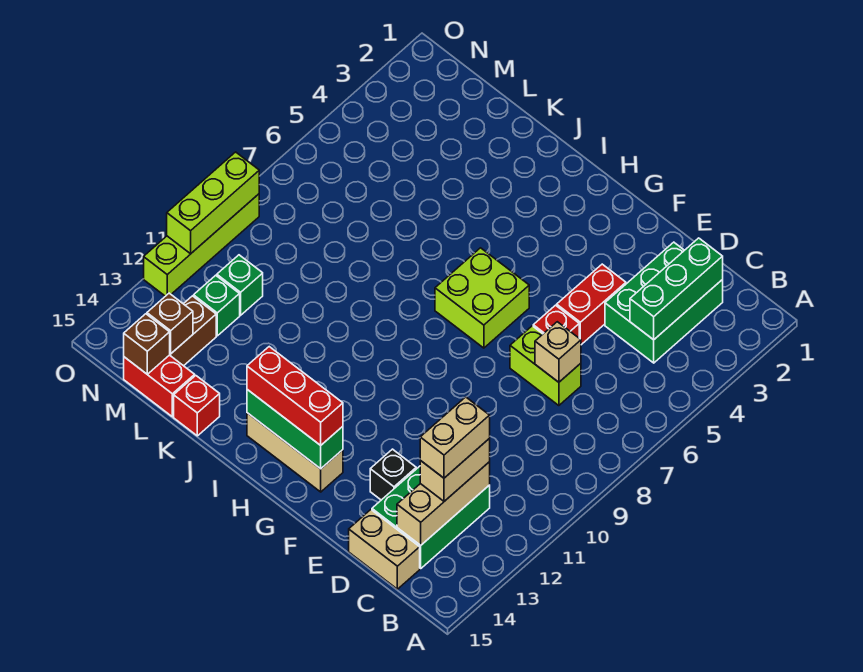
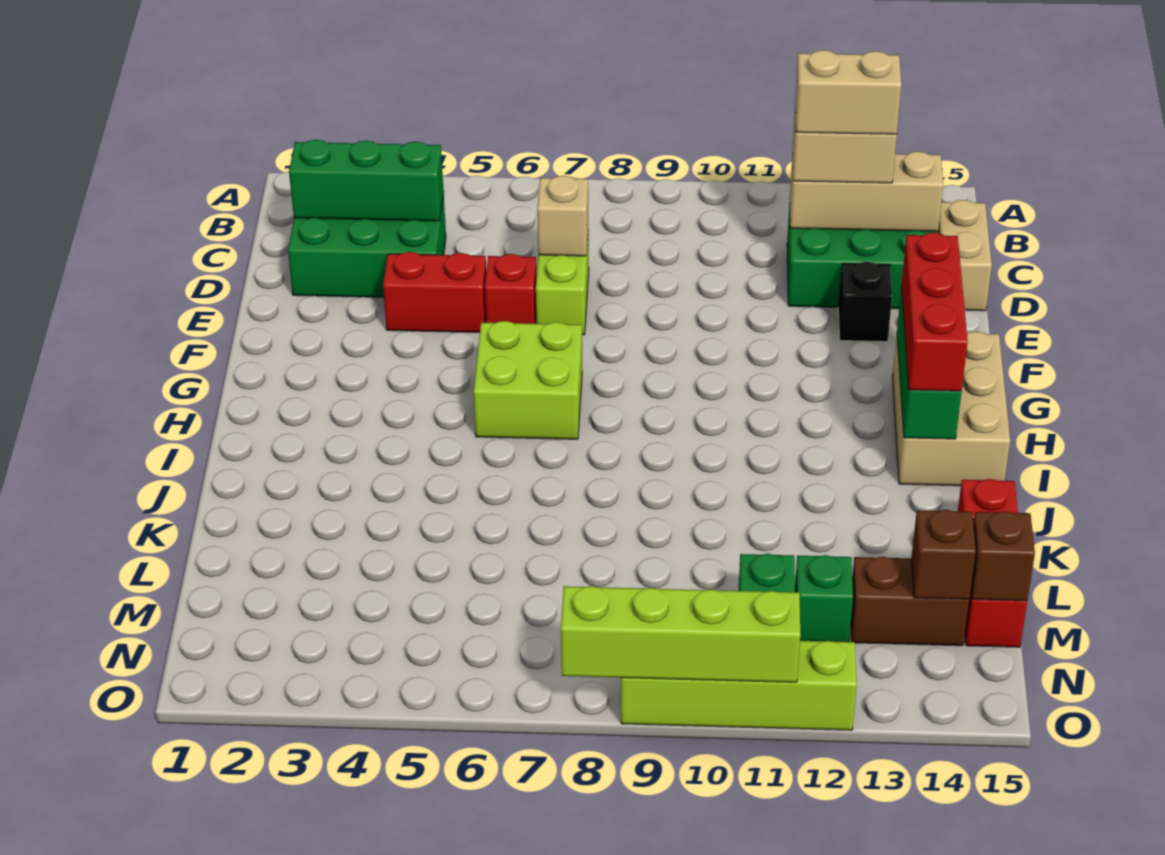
tan 1x3 brick [247,413,343,492] -> tan 2x3 brick [892,331,1010,486]
lime 1x3 brick [167,152,259,254] -> lime 1x4 brick [561,586,800,682]

